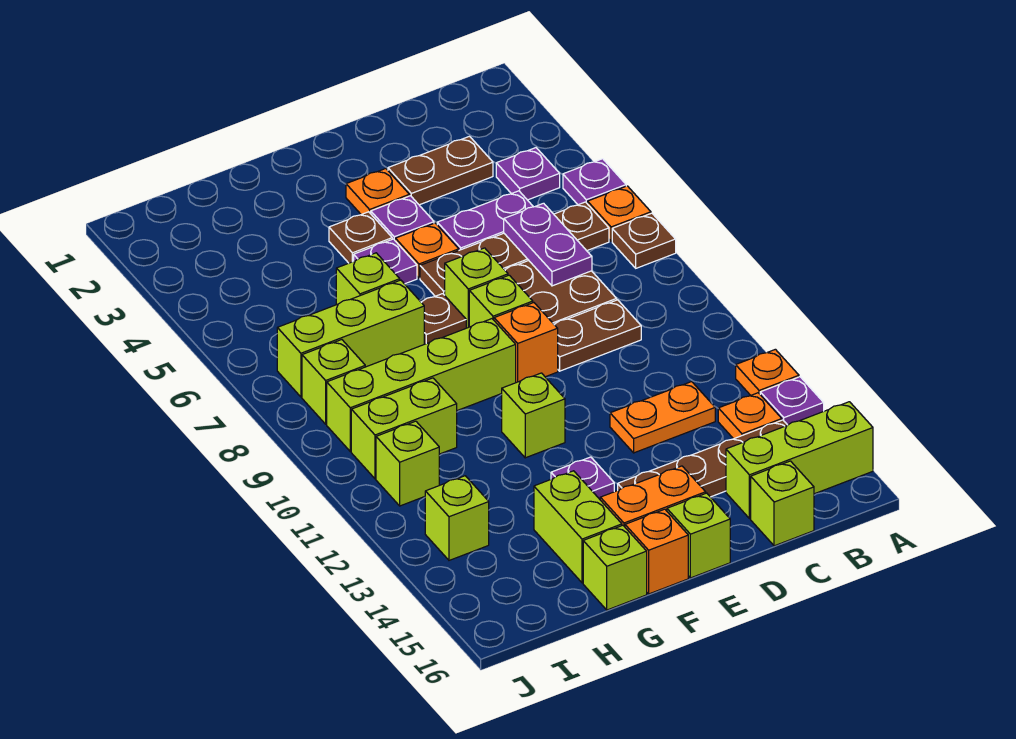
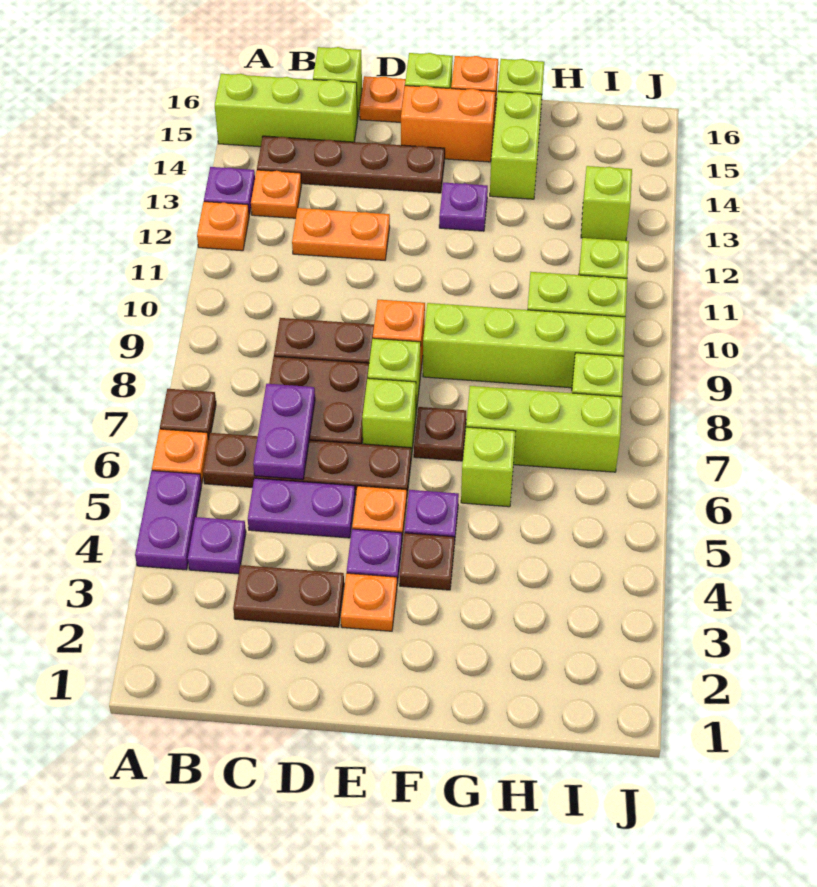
purple 1x1 plate [563,159,626,205] -> purple 1x2 plate [135,471,202,570]
none -> orange 1x1 plate [360,76,406,122]
lime 1x1 brick [502,373,565,458] -> none

